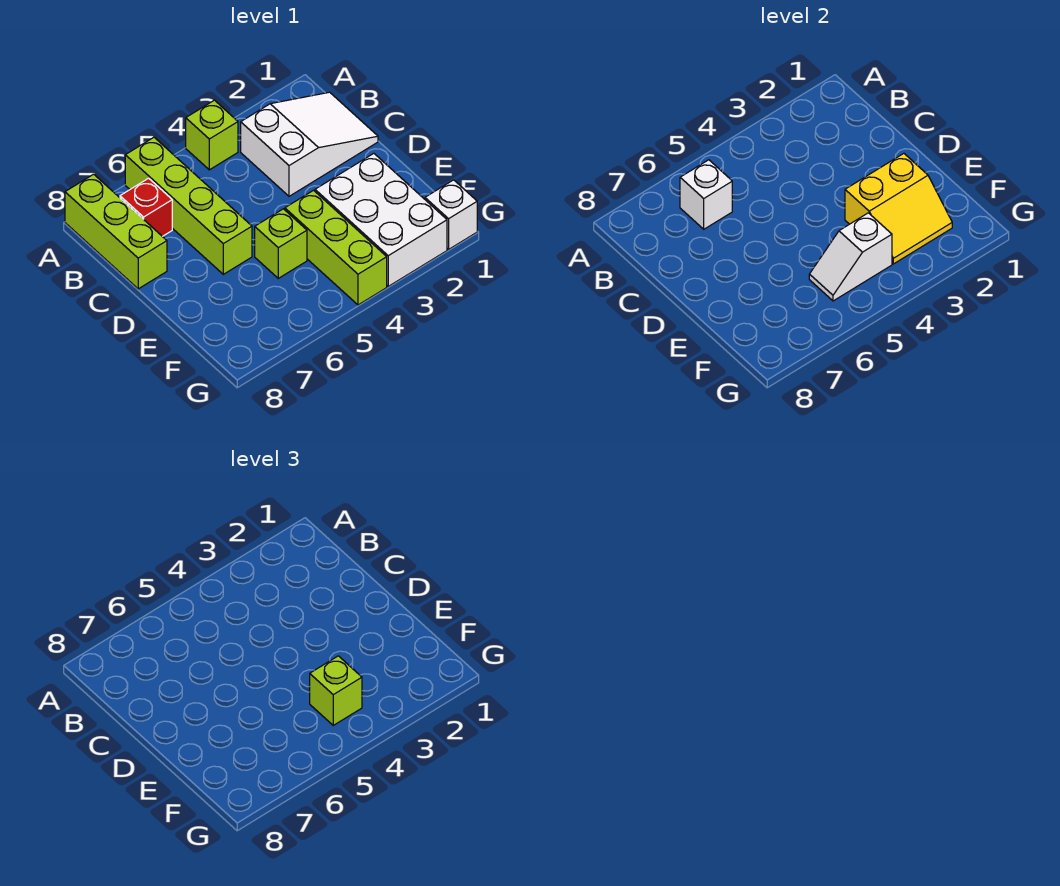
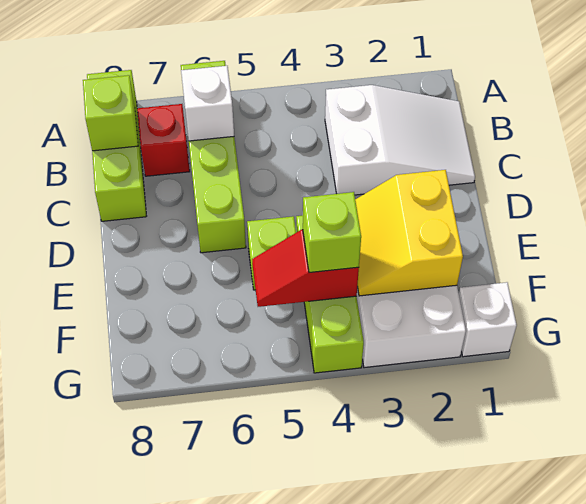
lime 1x1 brick [186,100,238,170] -> lime 1x1 brick moved to [83,75,138,151]
yellow 2x2 slope [845,154,952,264] -> yellow 2x2 slope turned to [355,170,463,296]
white 1x2 slope [809,213,892,301] -> red 1x2 slope [252,229,359,307]

